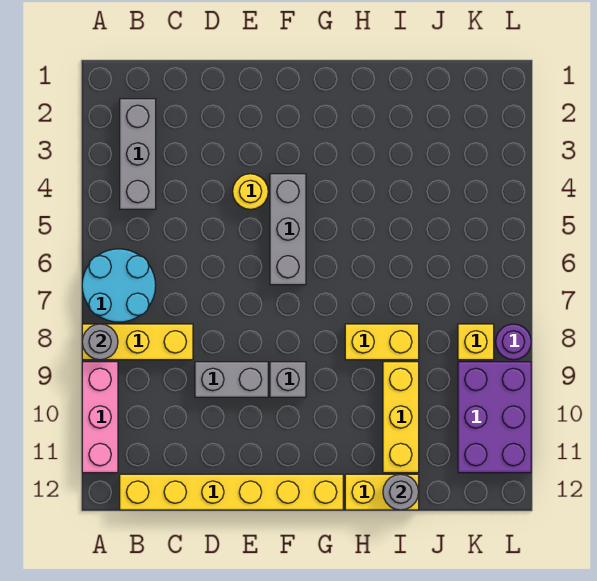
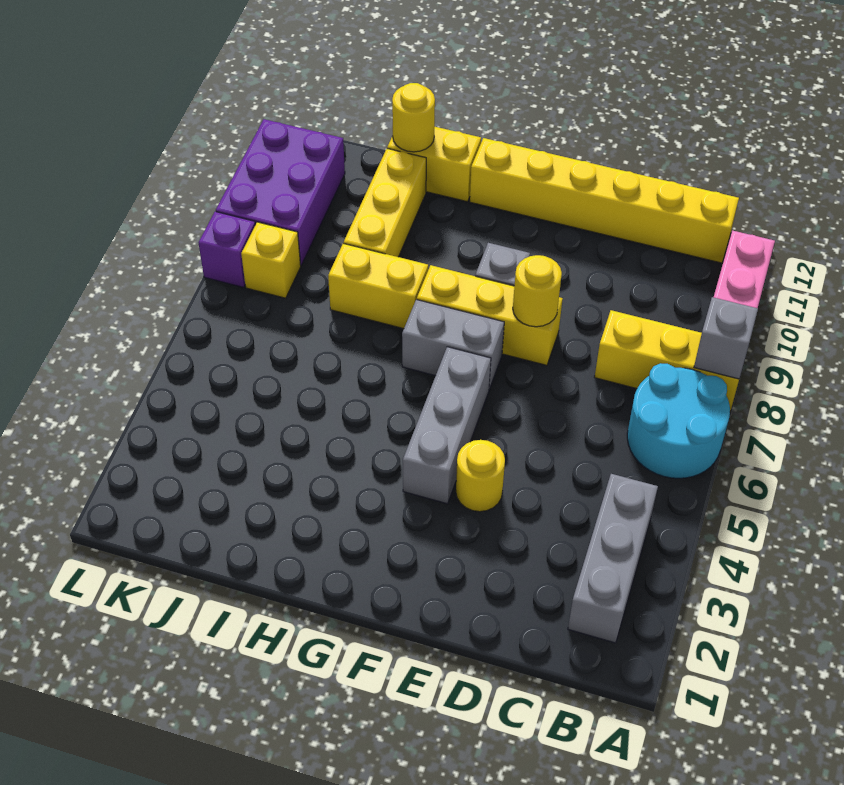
grey 1x1 round brick [82,324,118,360] -> grey 1x1 brick [694,297,758,379]
grey 1x2 brick [195,362,268,397] -> grey 1x2 brick moved to [402,299,504,389]
none -> yellow 1x3 brick [417,265,563,365]
none -> yellow 1x1 round brick [513,255,562,327]
grey 1x1 round brick [383,474,419,510] -> yellow 1x1 round brick [392,83,435,152]
purple 1x1 round brick [496,324,531,360] -> purple 1x1 brick [199,212,255,287]

